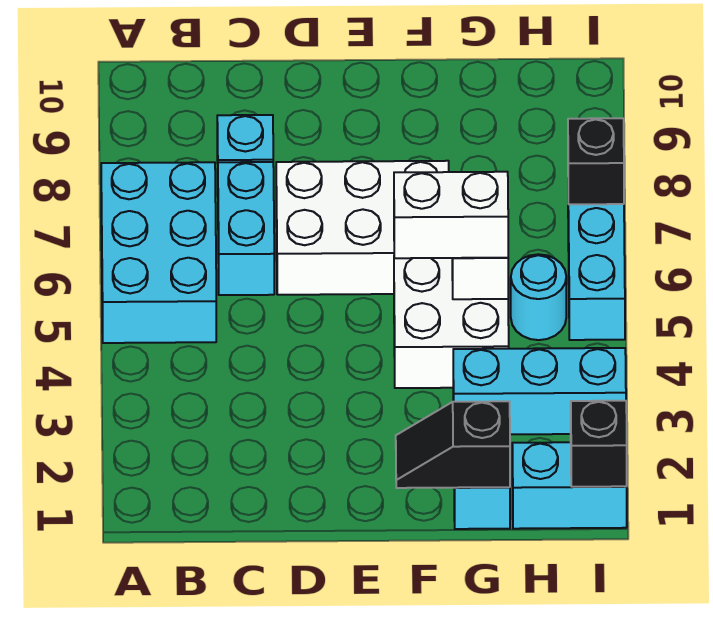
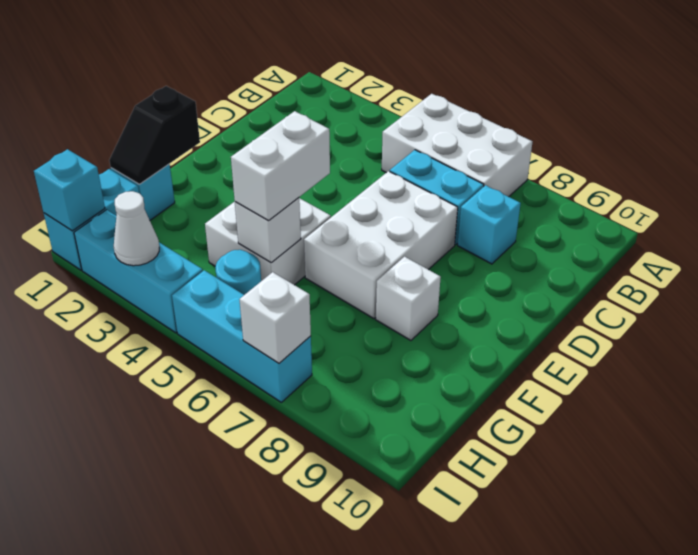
cyan 2x3 brick [101,162,216,343] -> white 2x3 brick [382,94,532,197]
black 1x2 slope [396,401,510,488] -> black 1x2 slope turned to [109,86,200,184]
none -> white 1x1 brick [376,257,441,340]
cyan 1x3 brick [453,348,626,434] -> cyan 1x3 brick turned to [74,210,203,333]
black 1x1 brick [571,401,627,487] -> cyan 1x1 brick [34,149,105,231]
none -> white 1x1 cone [114,191,159,266]
black 1x1 brick [568,118,624,204] -> white 1x1 brick [239,272,311,363]

